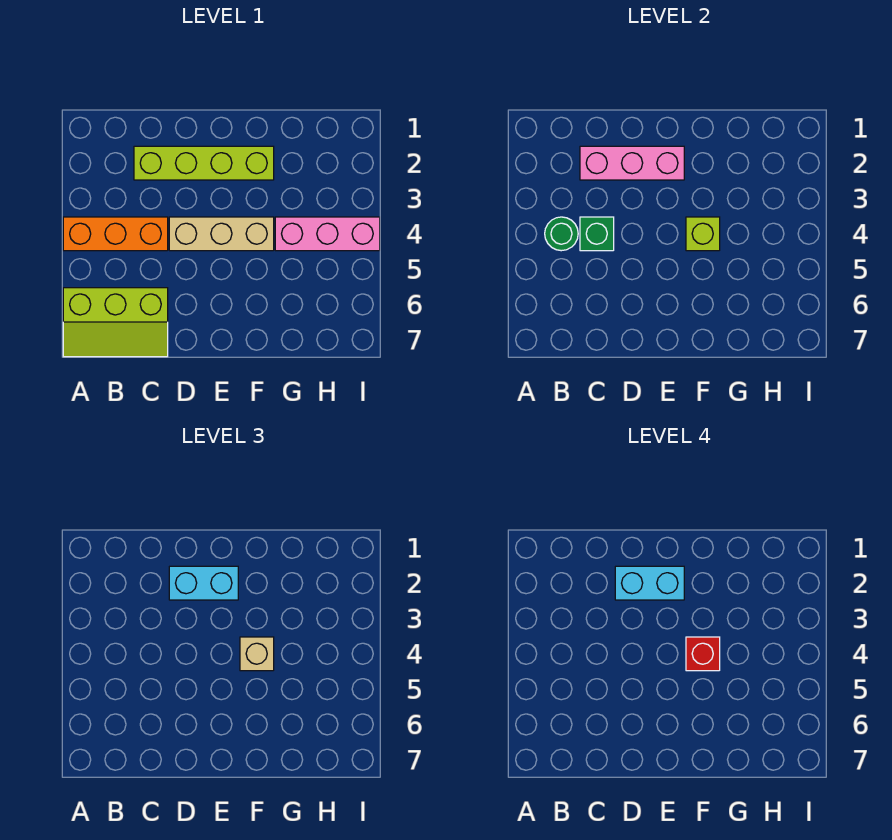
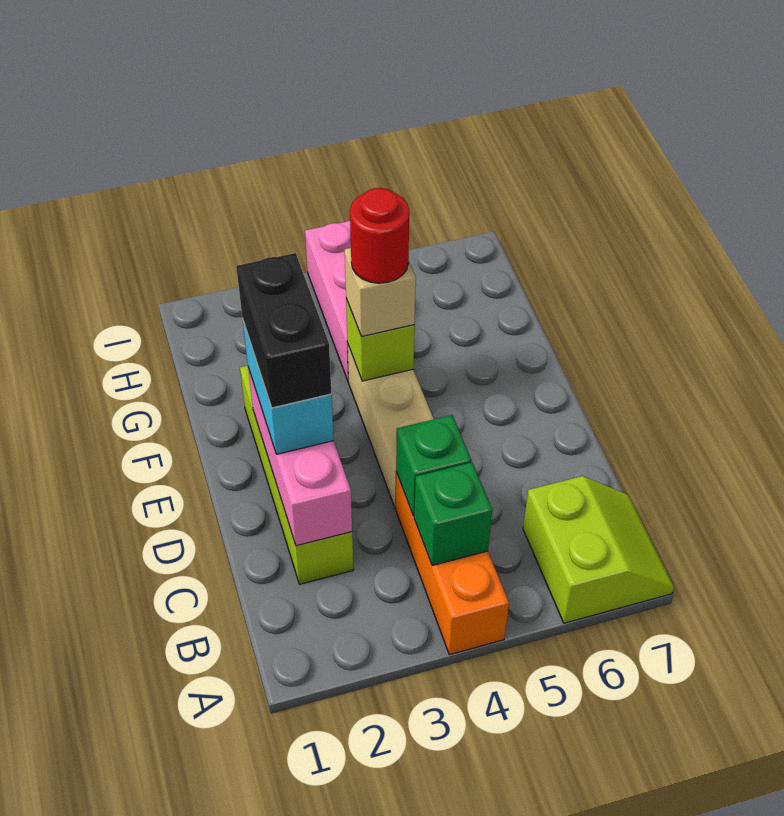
lime 2x3 slope [63,288,168,357] -> lime 2x2 slope [523,476,674,623]
green 1x1 round brick [545,217,578,251] -> green 1x1 brick [414,462,492,566]
cyan 1x2 brick [615,566,684,600] -> black 1x2 brick [236,253,332,408]
red 1x1 brick [686,637,720,671] -> red 1x1 round brick [350,188,409,283]

